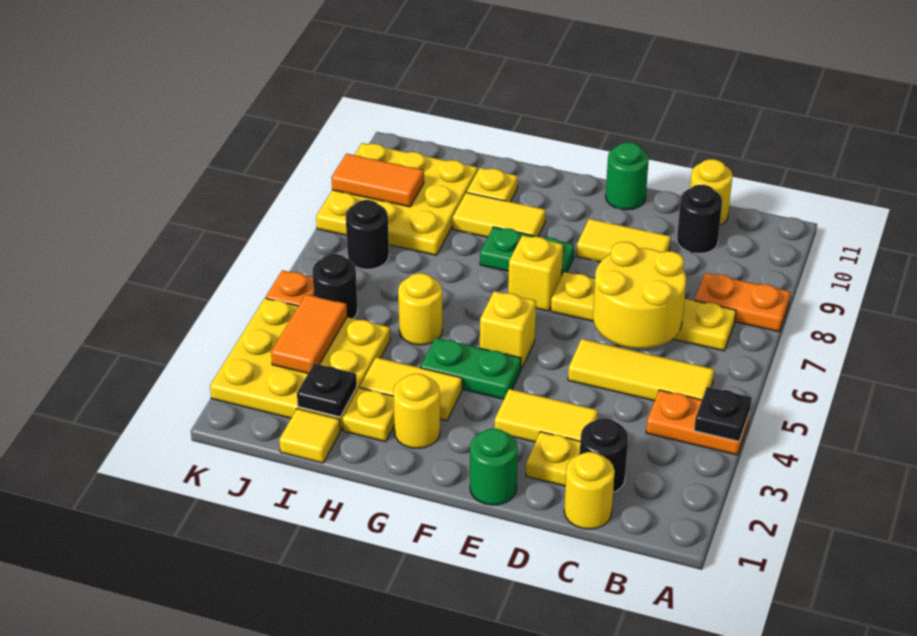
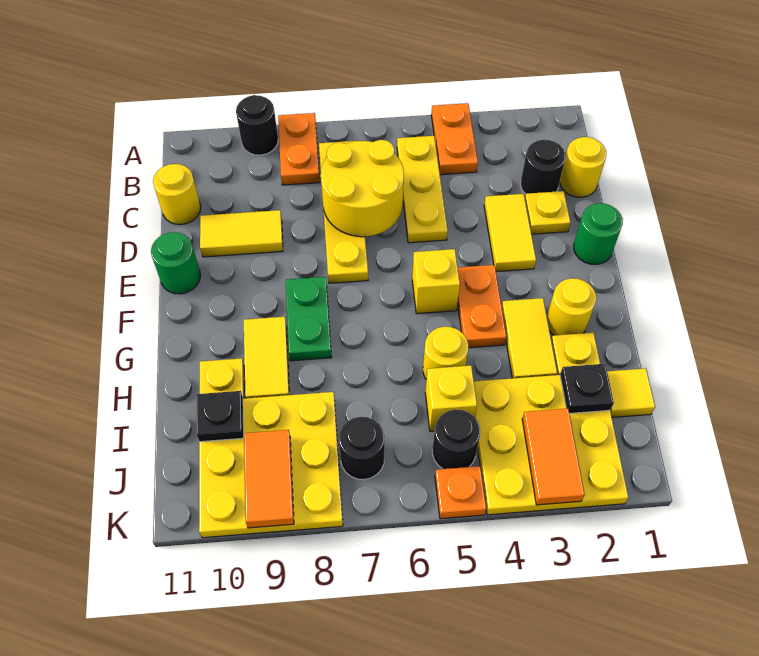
black 1x1 plate [694,387,752,441] -> black 1x1 plate moved to [197,391,244,442]
yellow 1x3 tile [568,339,714,401] -> yellow 1x3 plate [397,136,448,243]
black 1x1 round brick [677,185,722,253] -> black 1x1 round brick moved to [236,95,278,155]
yellow 1x2 tile [577,219,671,262] -> yellow 1x2 tile turned to [200,210,283,257]
green 1x2 plate [420,338,521,399] -> orange 1x2 plate [457,265,506,348]
yellow 1x1 brick [508,235,563,311] -> yellow 1x1 brick moved to [425,366,477,431]
orange 1x2 tile [271,294,347,373] -> orange 1x2 tile turned to [522,409,585,505]

